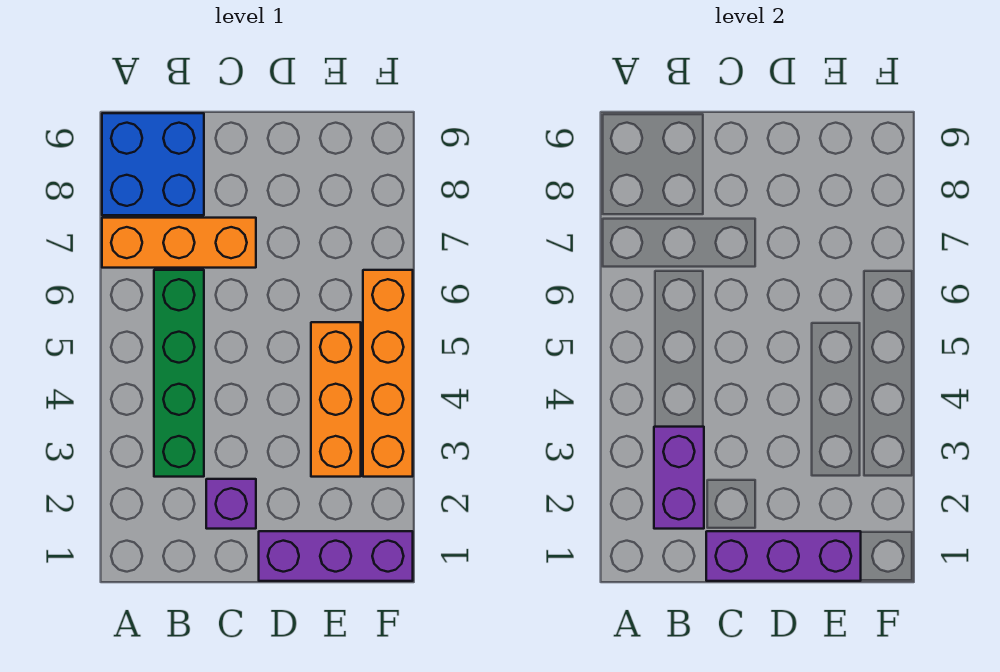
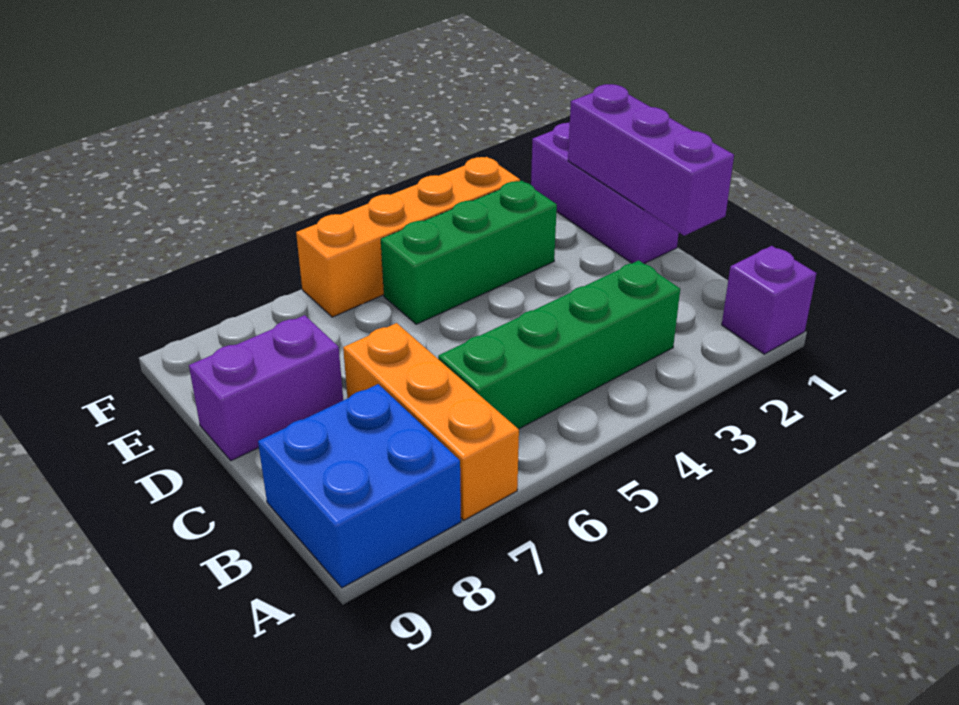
purple 1x2 brick [654,427,704,529] -> purple 1x2 brick moved to [189,315,343,461]
purple 1x1 brick [206,479,256,529] -> purple 1x1 brick moved to [722,246,817,354]
orange 1x3 brick [311,322,361,477] -> green 1x3 brick [381,181,557,324]

